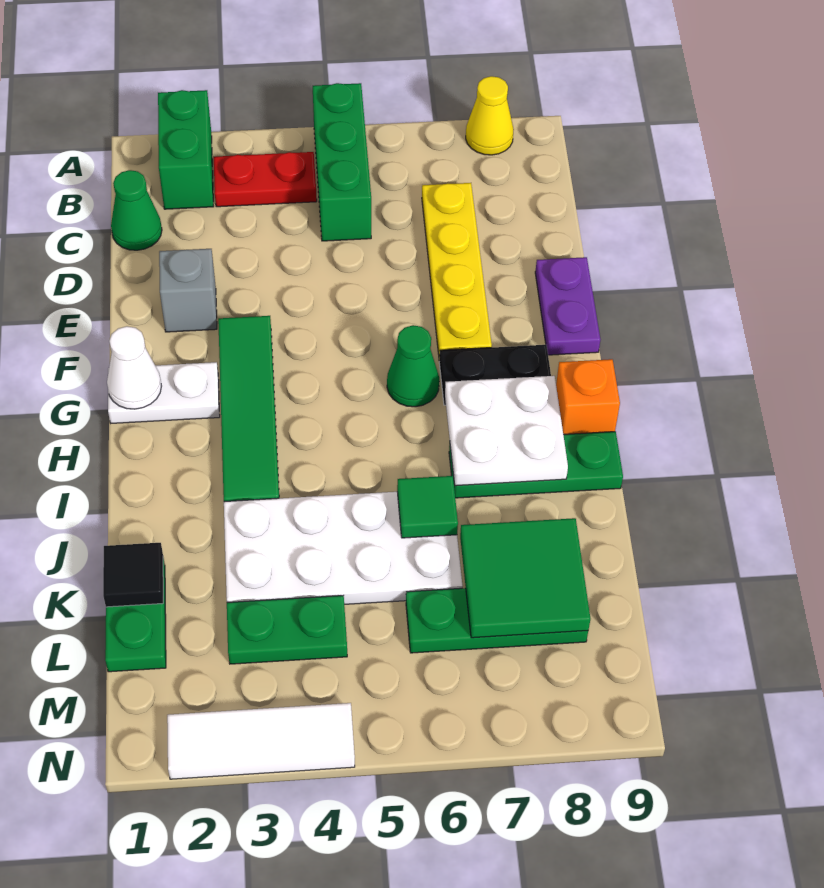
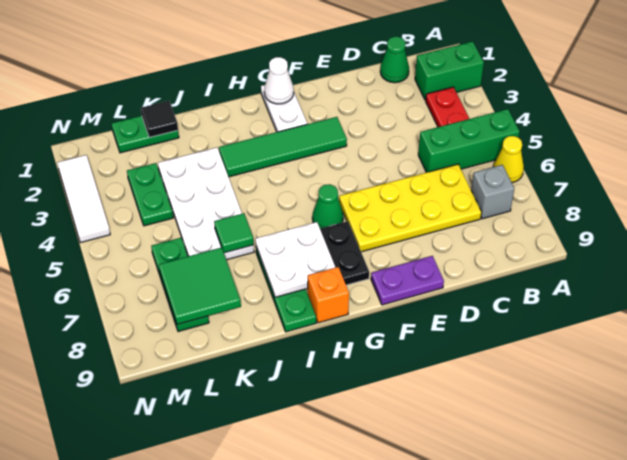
yellow 1x1 cone [466,76,514,155] -> yellow 1x1 cone moved to [494,136,524,183]
yellow 1x4 plate [422,183,492,361] -> yellow 2x4 plate [339,164,481,252]
grey 1x1 brick [159,249,217,332] -> grey 1x1 brick moved to [471,165,514,219]

